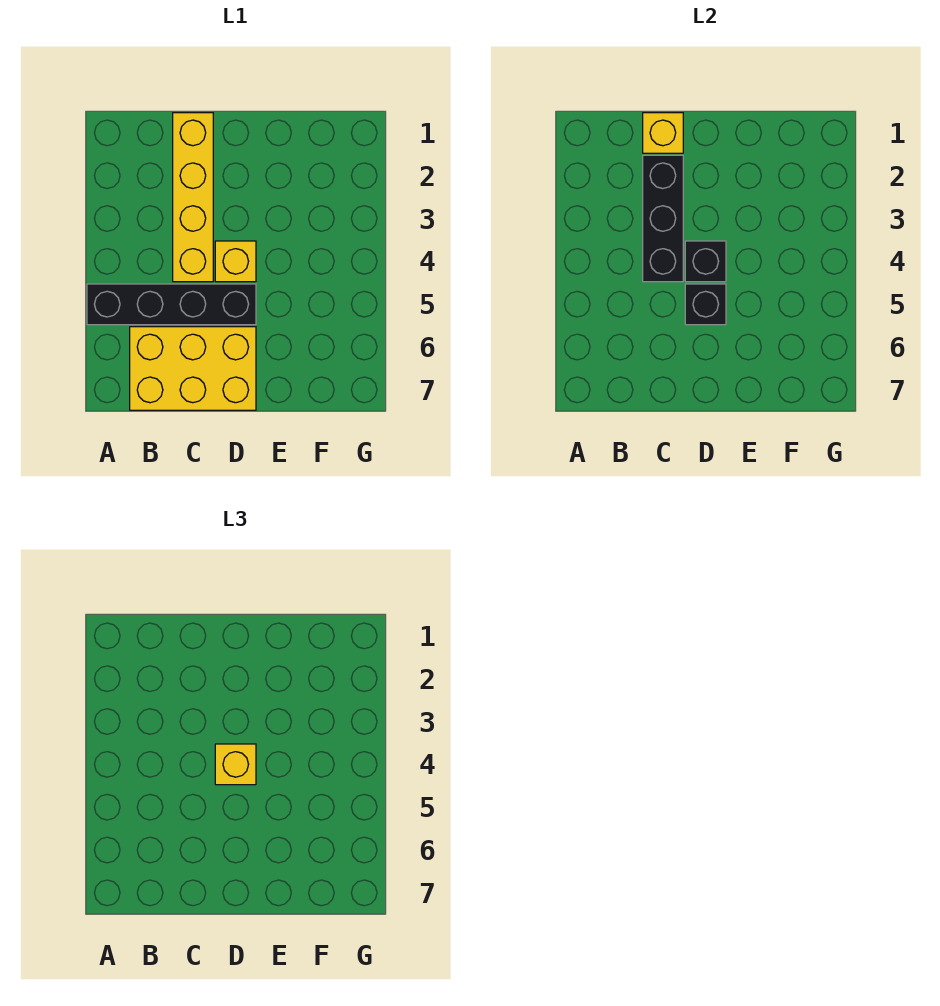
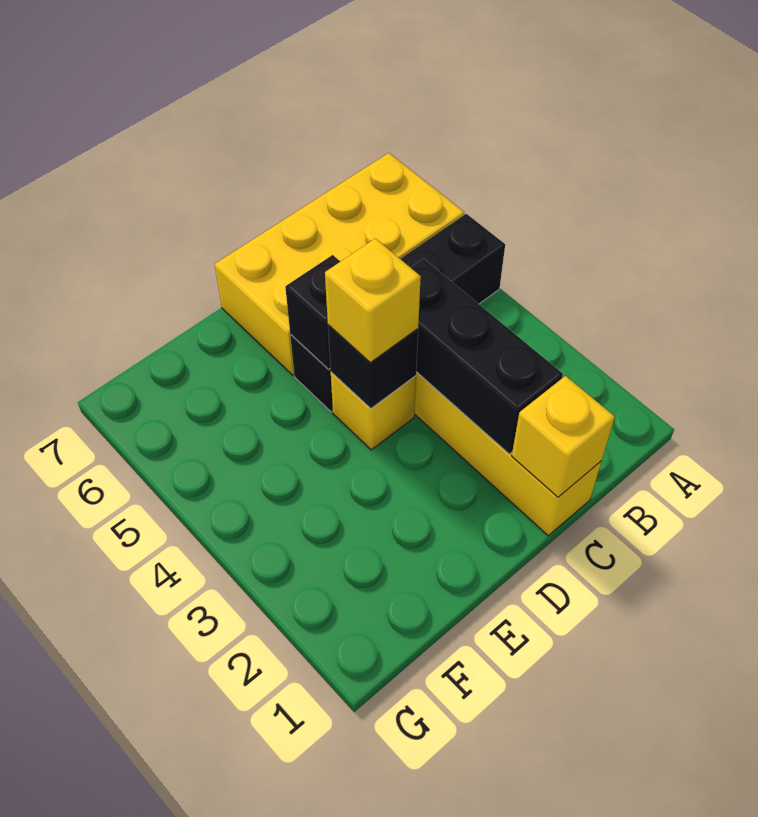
yellow 2x3 brick [130,327,256,410] -> yellow 2x4 brick [214,153,464,375]

